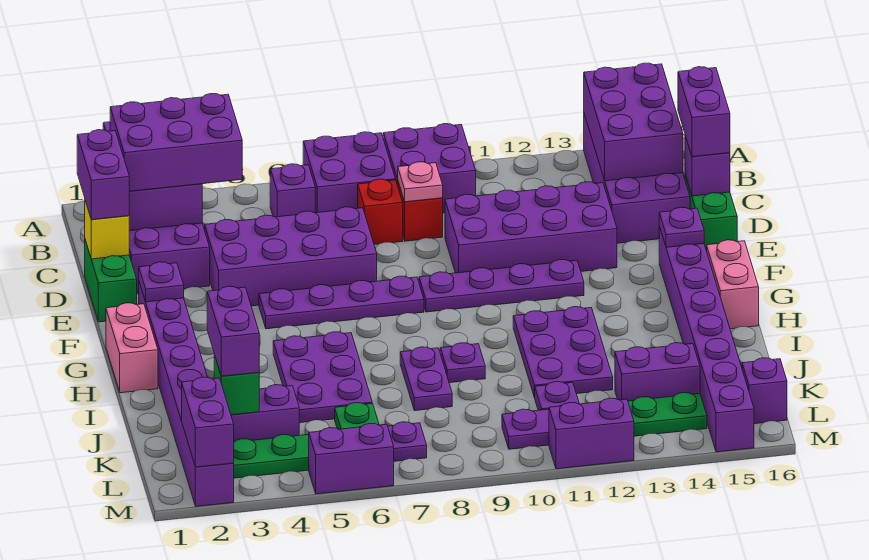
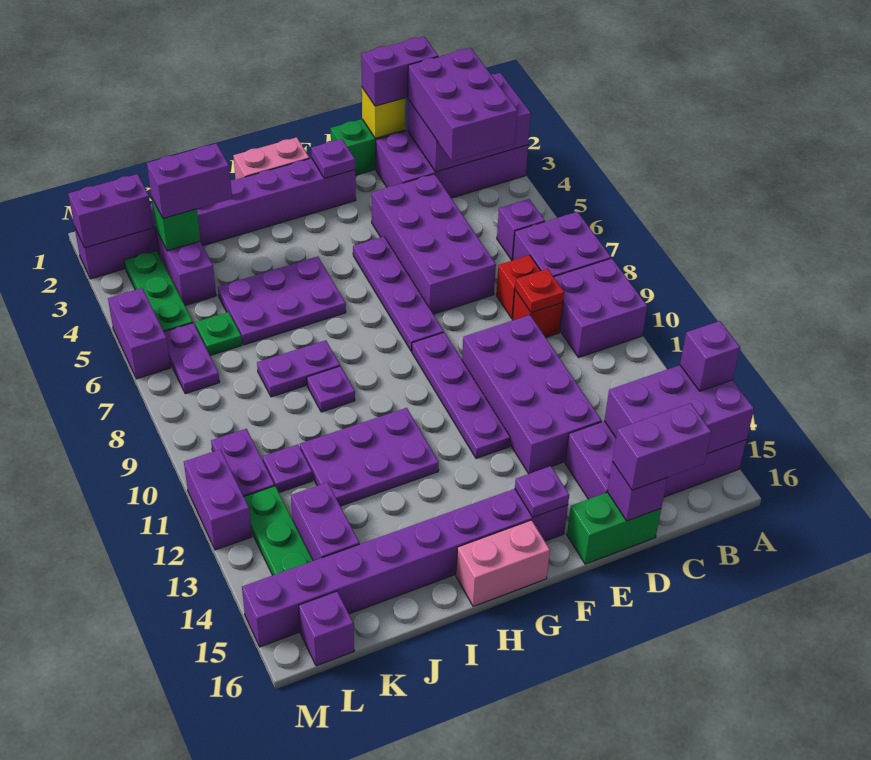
none -> purple 1x1 brick [680,321,740,391]
pink 1x1 plate [397,162,443,202] -> red 1x1 plate [515,269,564,313]

